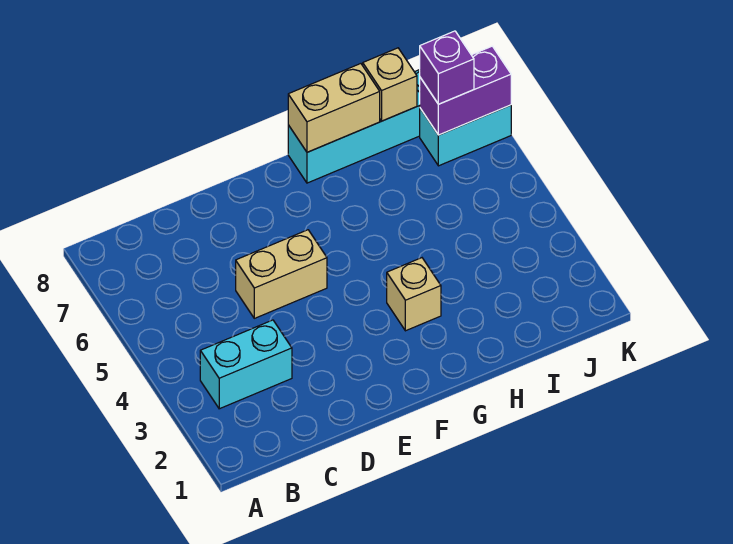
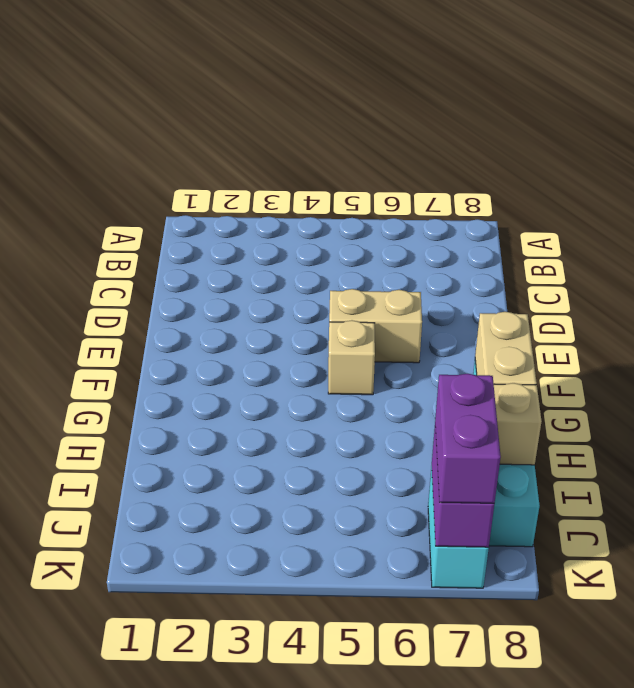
cyan 1x2 brick [200,320,292,409] -> none
tan 1x2 brick [236,230,327,318] -> tan 1x2 brick turned to [329,289,422,363]
tan 1x1 brick [387,258,441,331] -> tan 1x1 brick moved to [328,320,375,395]
purple 1x1 brick [420,31,474,104] -> purple 1x2 brick [435,374,501,503]

